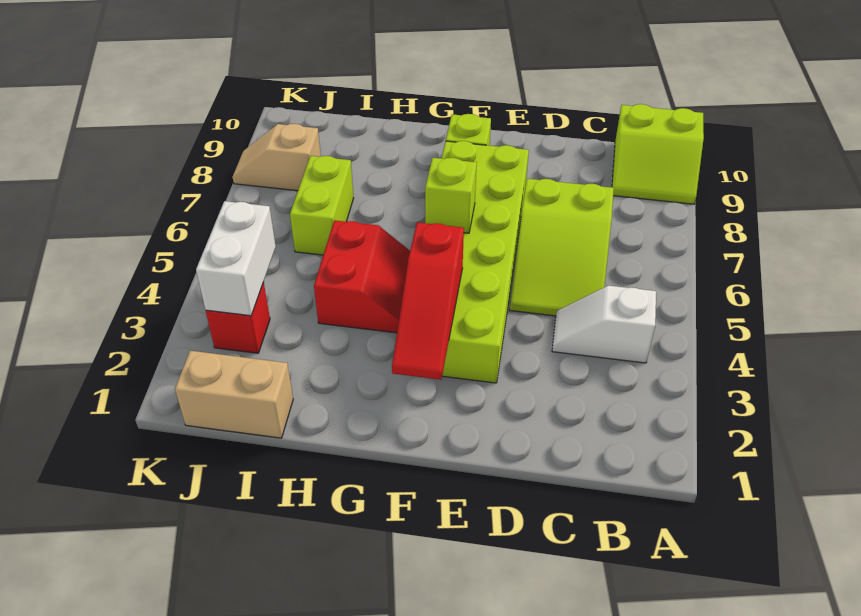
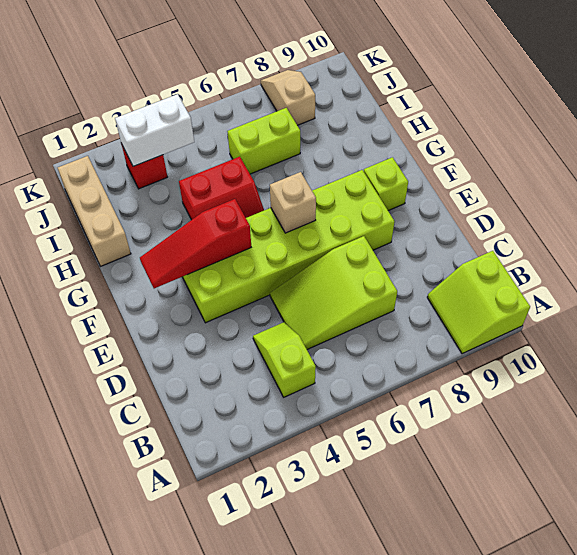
white 1x2 slope [552,286,656,363] -> lime 1x2 slope [253,322,316,397]
lime 1x1 brick [425,158,477,233] -> tan 1x1 brick [270,172,316,233]
tan 1x2 brick [175,351,293,438] -> tan 1x3 brick [58,156,131,266]

